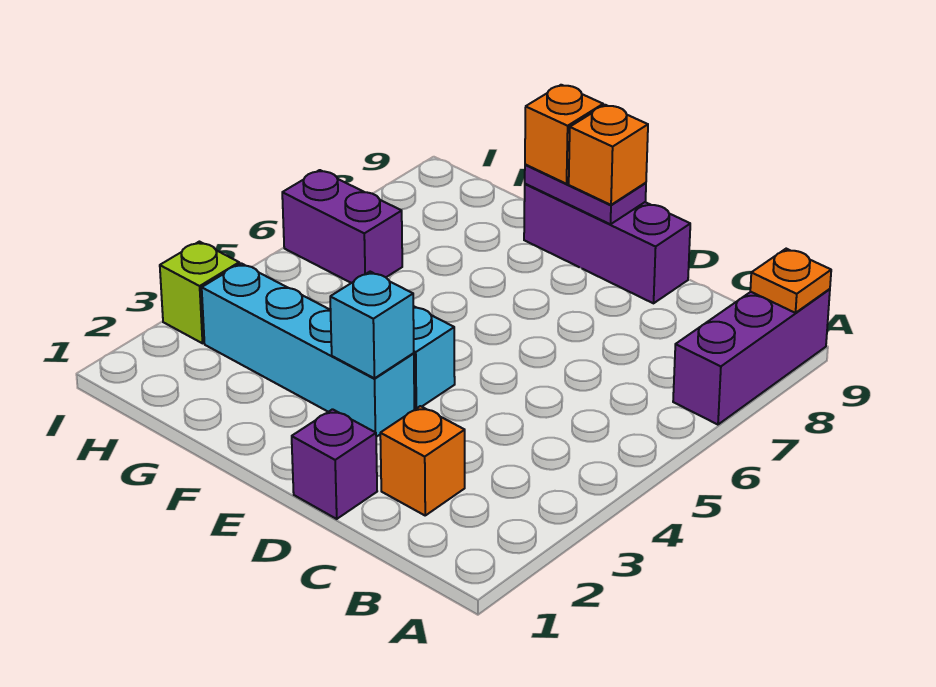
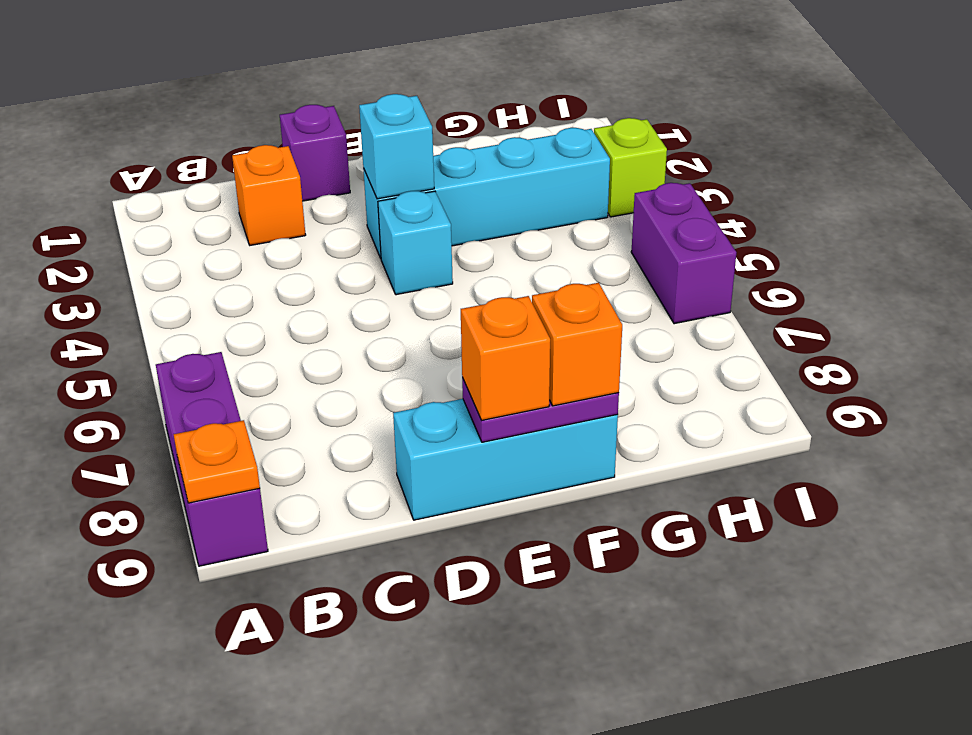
purple 1x3 brick [524,184,690,303] -> cyan 1x3 brick [393,399,618,520]
purple 1x2 brick [282,170,402,283] -> purple 1x2 brick turned to [631,183,736,324]

